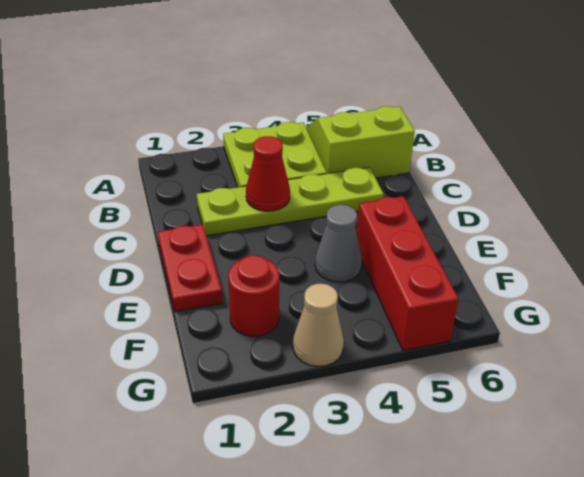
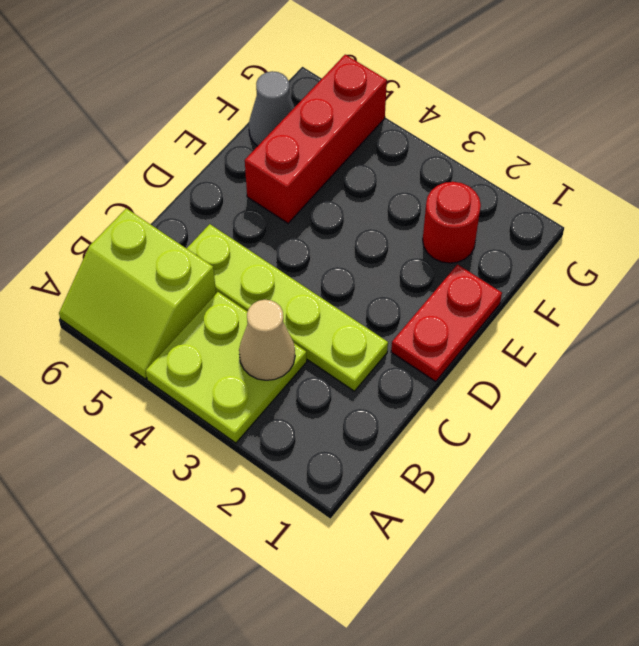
red 1x1 cone [246,136,290,211] -> none
grey 1x1 cone [315,205,362,282] -> grey 1x1 cone moved to [249,71,295,146]
tan 1x1 cone [293,284,344,366] -> tan 1x1 cone moved to [239,300,295,380]

